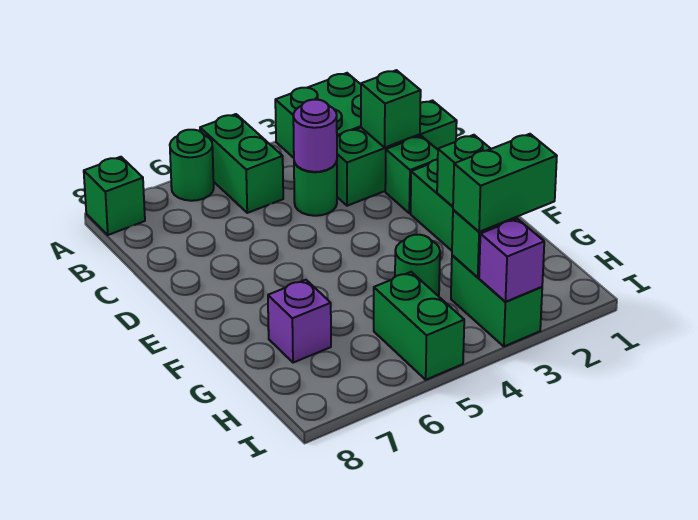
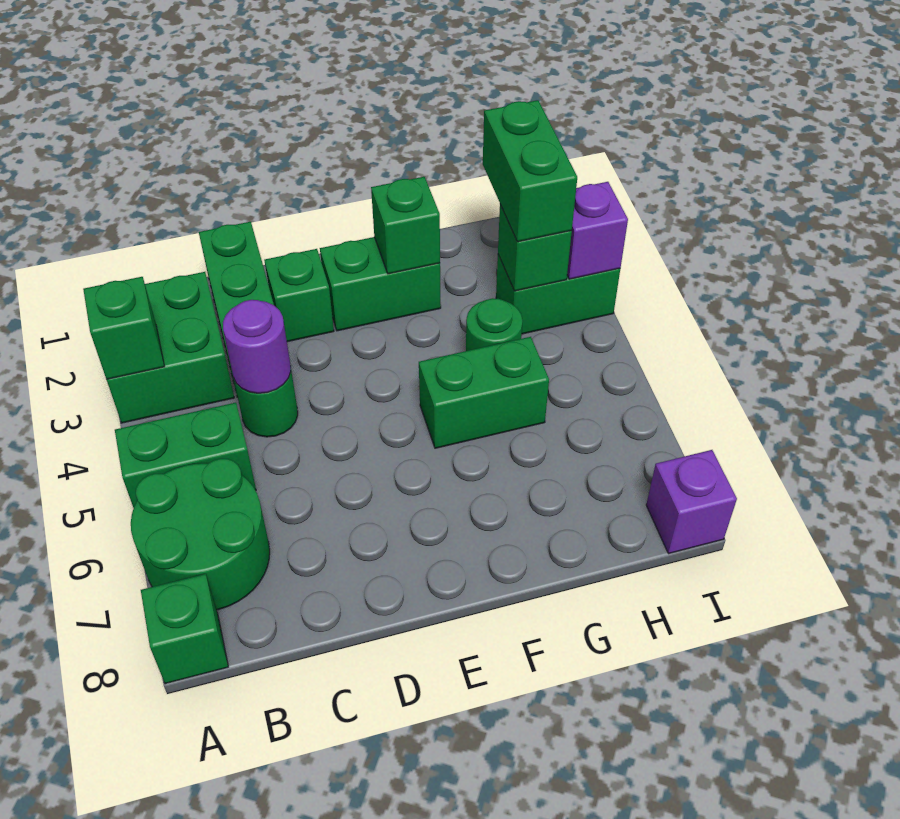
green 1x1 round brick [170,130,214,201] -> green 2x2 round brick [131,459,270,610]
green 1x1 brick [361,70,421,148] -> green 1x1 brick moved to [83,277,164,379]
purple 1x1 brick [268,280,331,363] -> purple 1x1 brick moved to [646,450,737,554]
green 1x2 brick [374,272,464,380] -> green 1x2 brick moved to [419,337,549,448]

